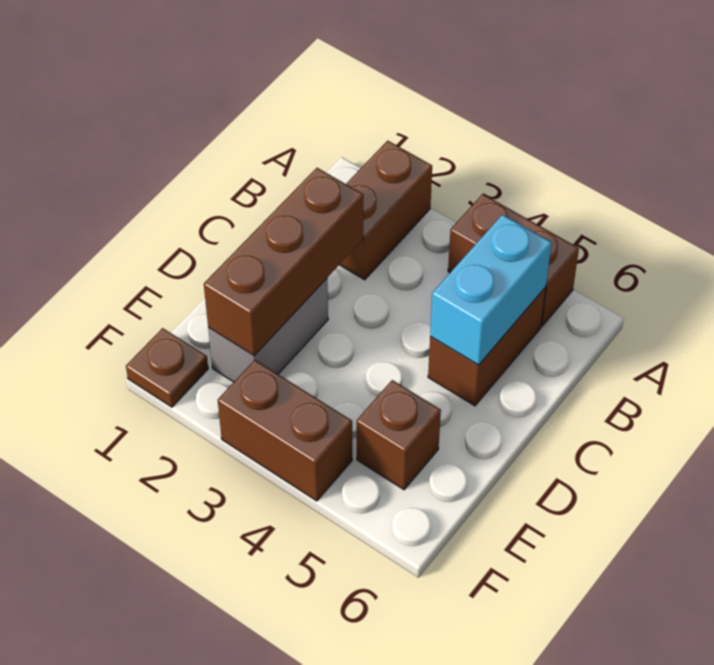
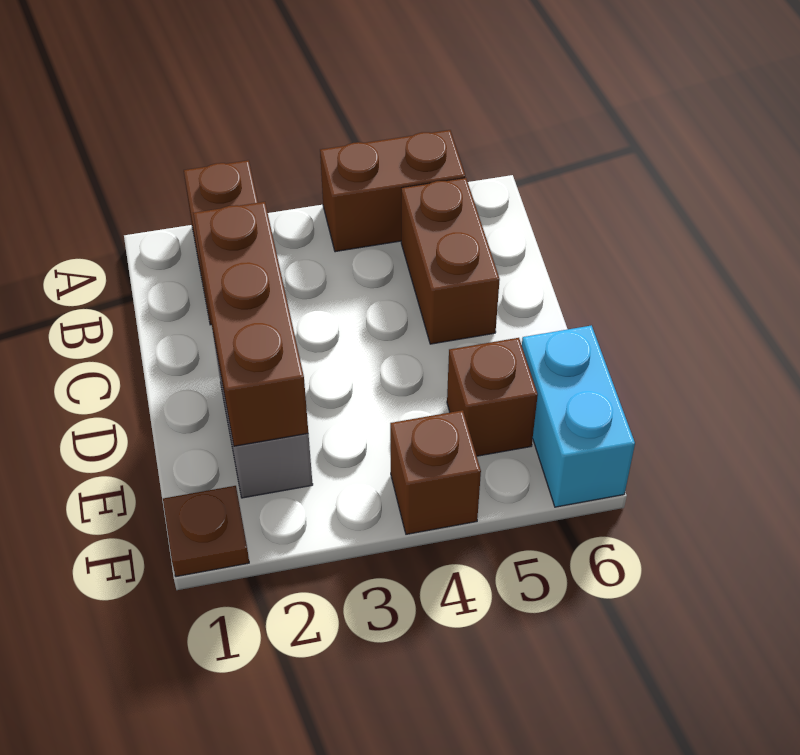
cyan 1x2 brick [430,215,552,365] -> cyan 1x2 brick moved to [522,325,635,507]
brown 1x2 brick [218,360,352,501] -> brown 1x1 brick [390,410,481,534]

